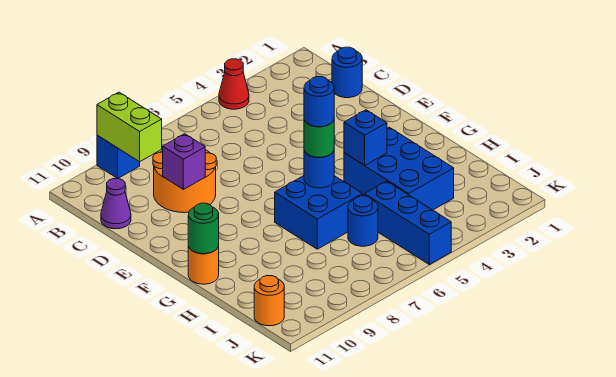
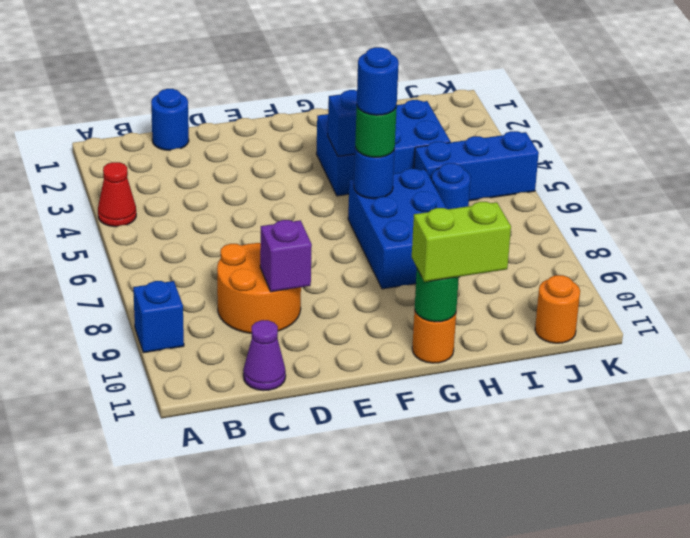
lime 1x2 brick [97,92,162,162] -> lime 1x2 brick moved to [412,202,511,282]
blue 2x2 brick [275,176,362,249] -> blue 2x3 brick [348,169,447,289]

